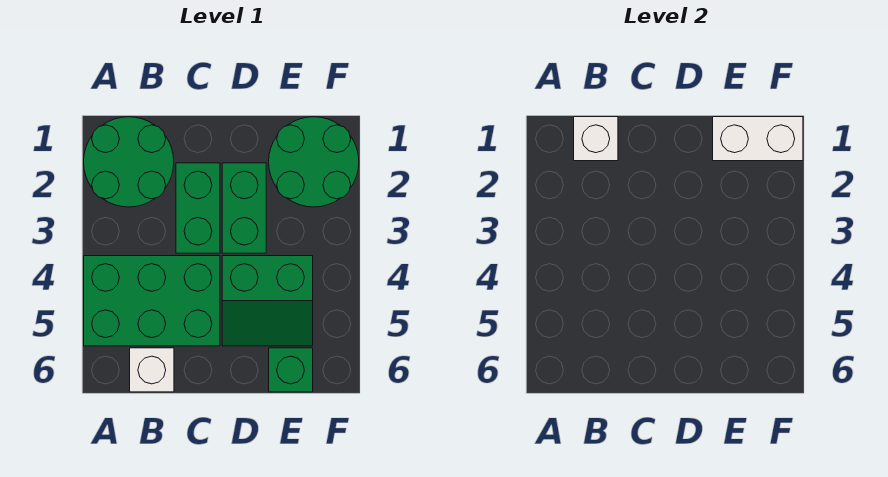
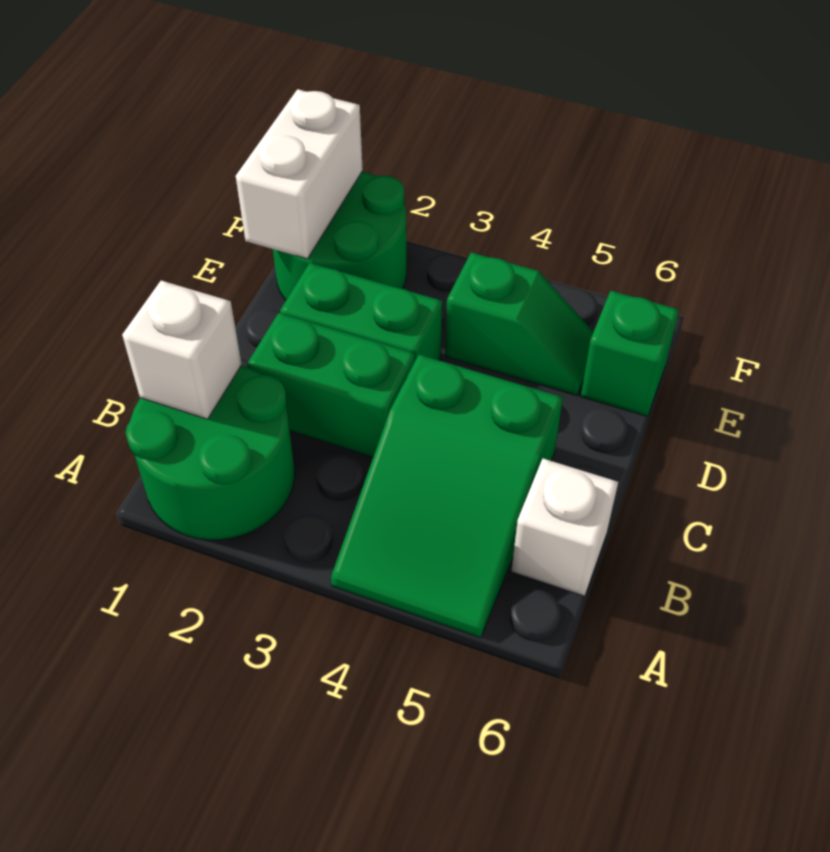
green 2x3 brick [84,256,220,346] -> green 2x3 slope [331,355,563,638]
green 2x2 slope [222,256,313,346] -> green 1x2 slope [445,252,593,396]

